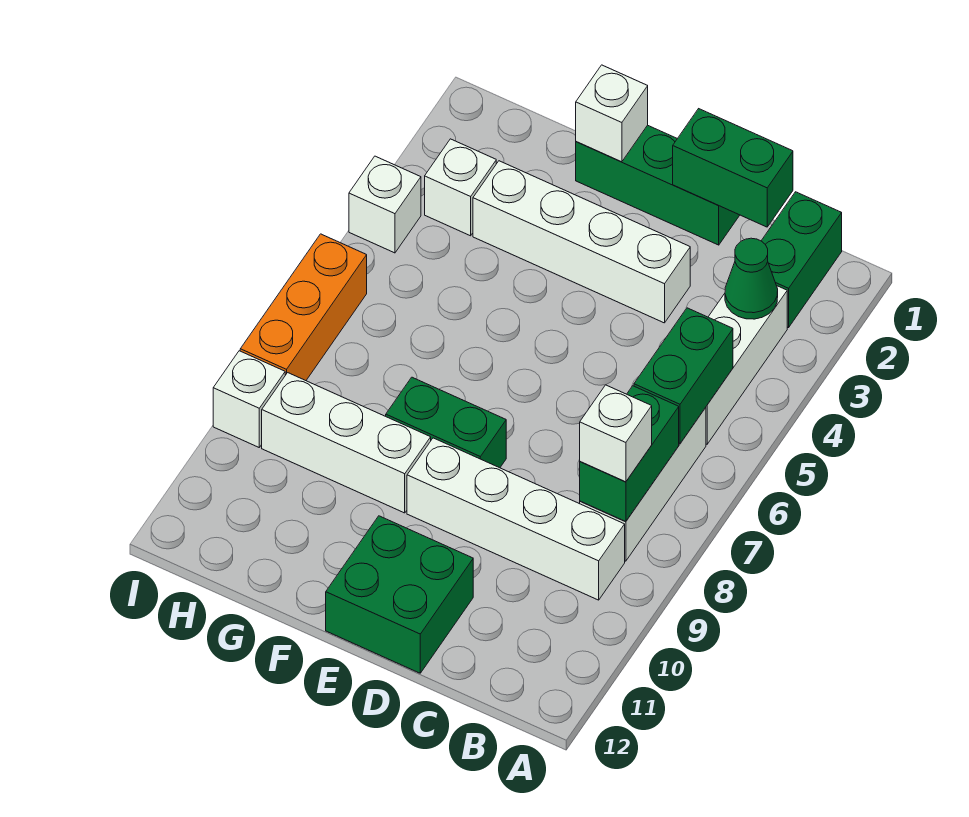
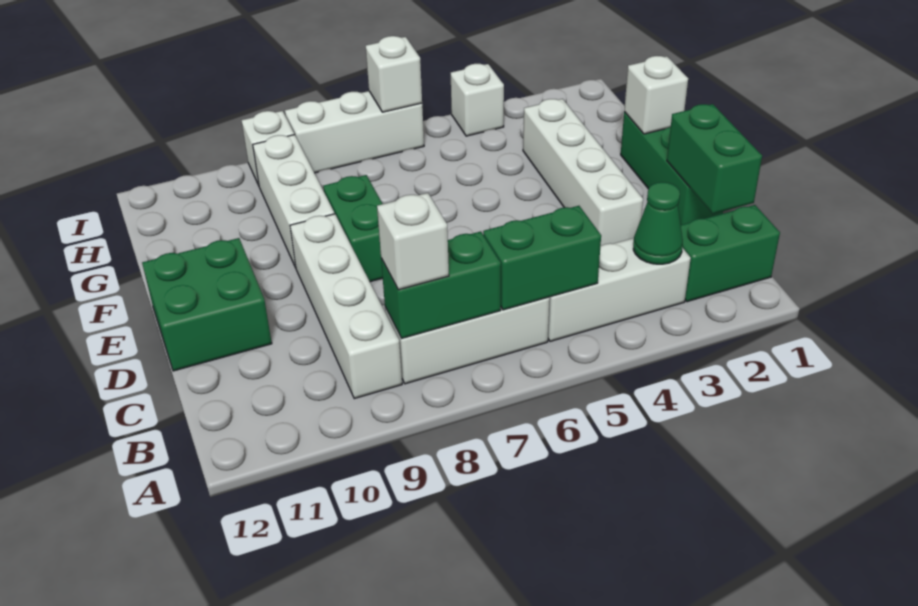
white 1x1 brick [425,139,496,236] -> white 1x1 brick moved to [366,36,422,112]
orange 1x3 brick [240,234,367,381] -> white 1x3 brick [285,91,424,173]

